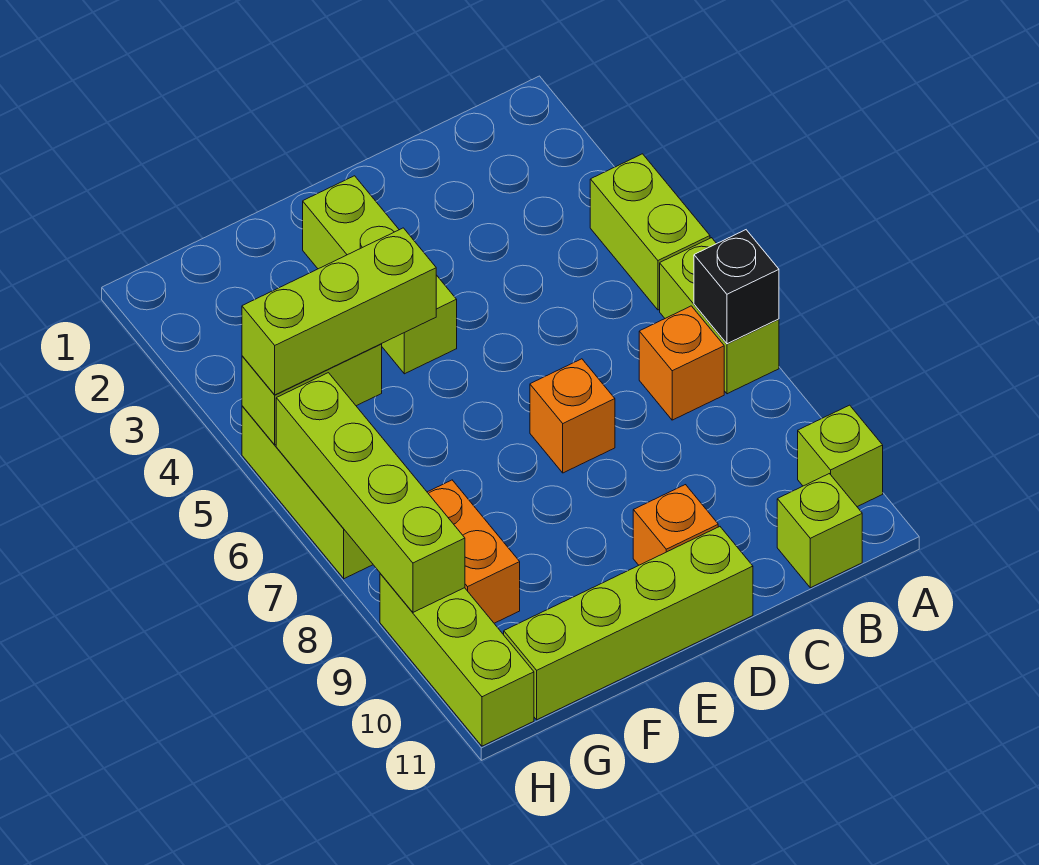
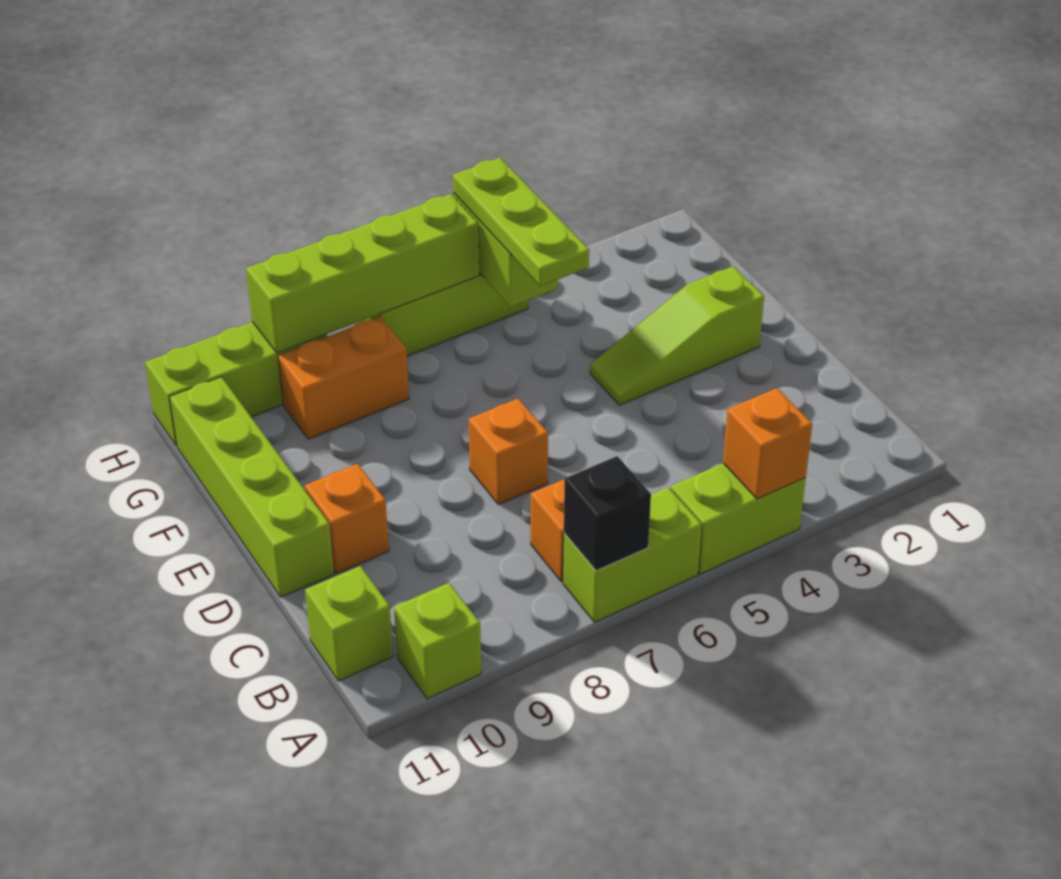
none -> orange 1x1 brick [723,388,812,499]
lime 1x3 brick [303,176,457,374] -> lime 1x3 slope [590,266,764,405]
lime 1x3 brick [242,228,436,395] -> lime 1x3 plate [453,158,589,286]

